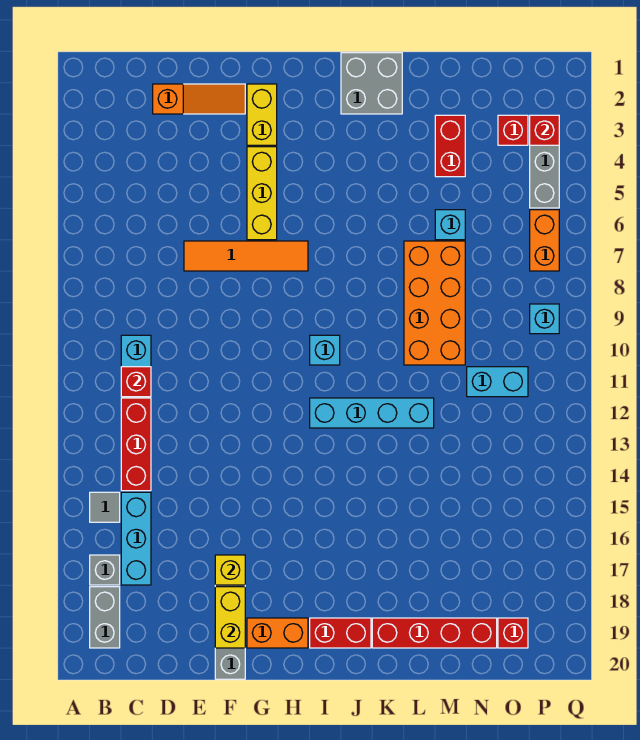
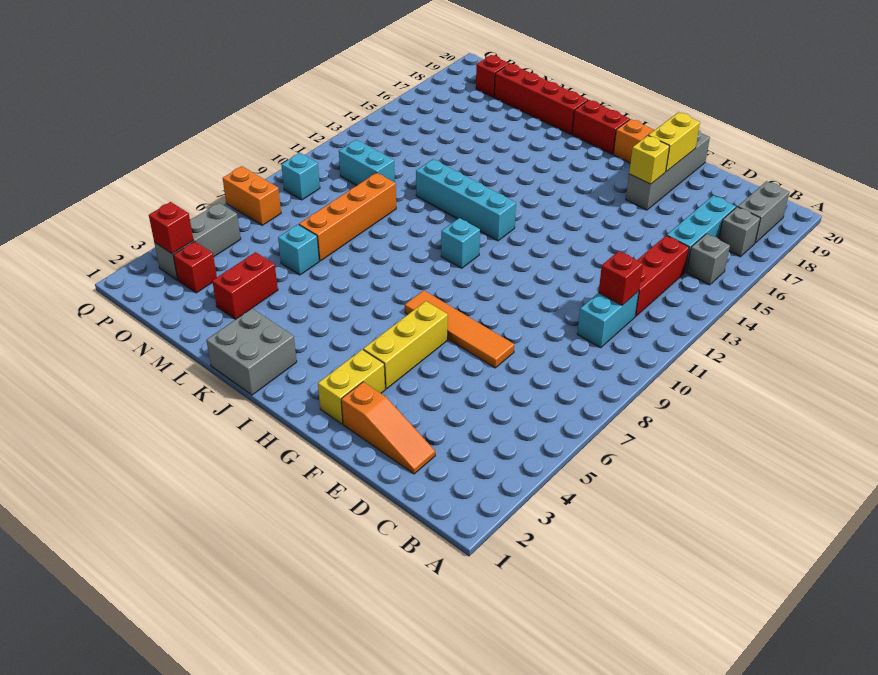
grey 1x1 tile [90,492,120,522] -> grey 1x1 brick [687,234,730,285]
orange 1x3 slope [153,84,245,114] -> orange 1x3 slope turned to [341,382,435,474]
orange 2x4 brick [404,241,465,365] -> orange 1x4 brick [299,173,396,261]
orange 1x2 brick [530,210,559,271] -> orange 1x2 brick turned to [223,166,281,225]

